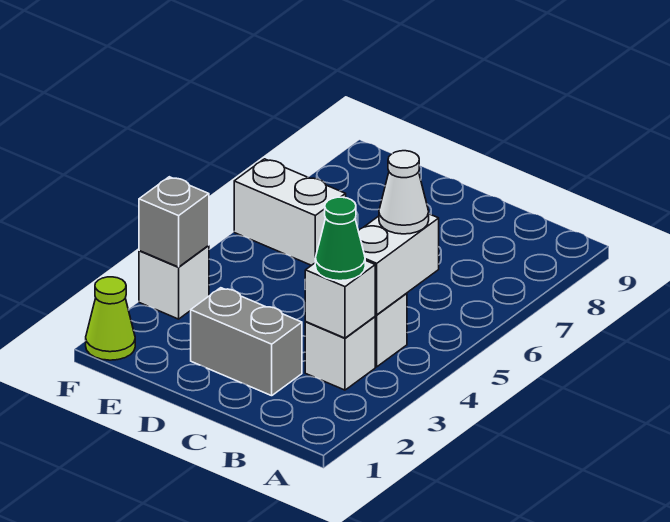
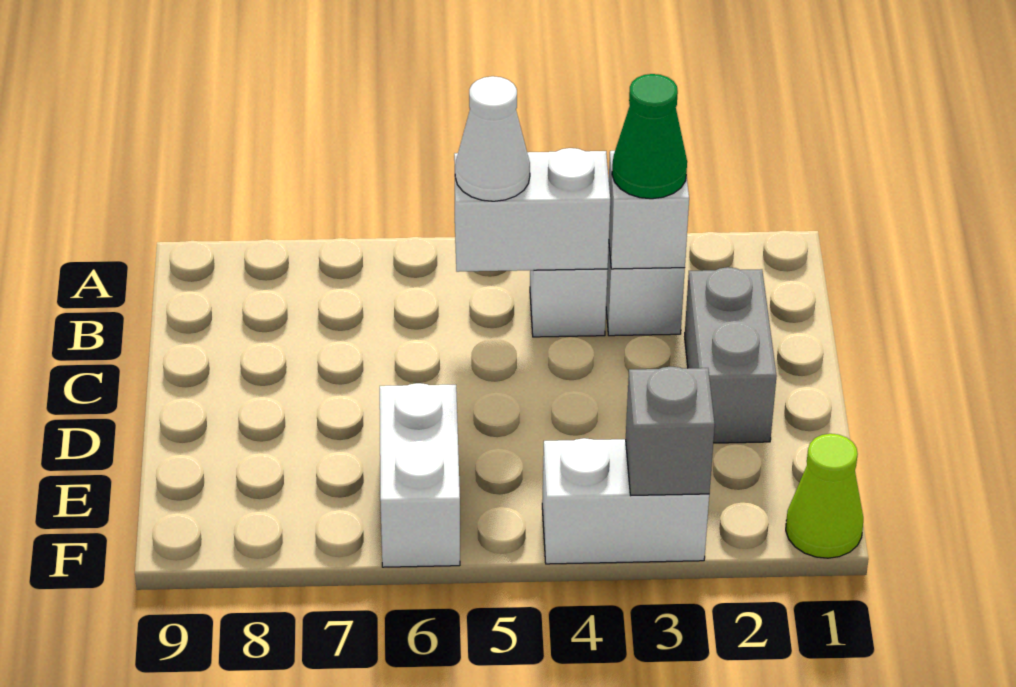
white 1x1 brick [139,245,209,319] -> white 1x2 brick [542,438,709,564]

